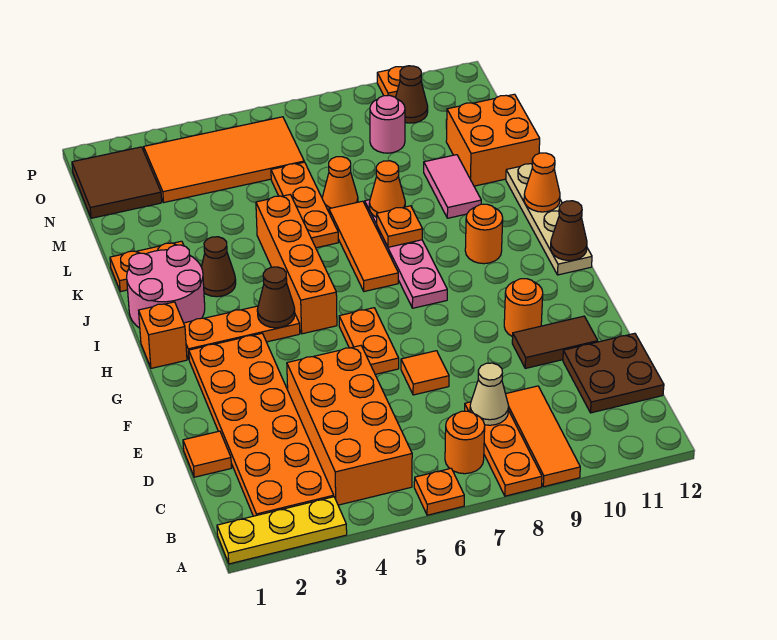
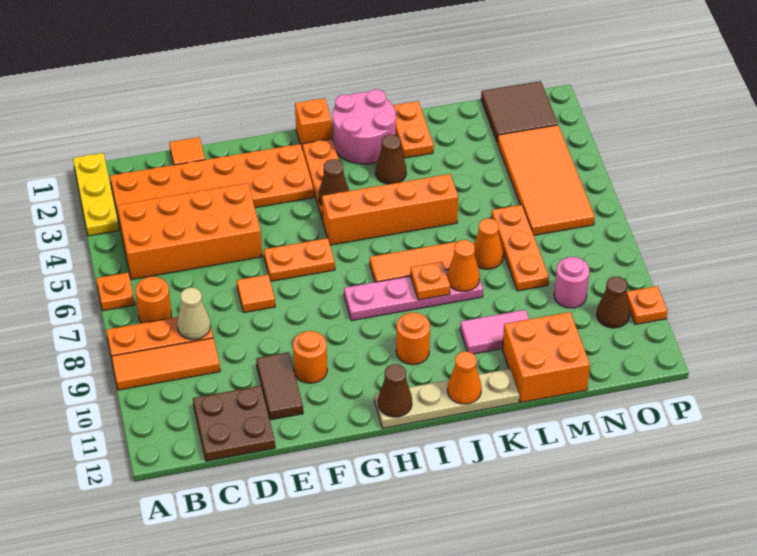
orange 1x3 plate [271,162,338,248] -> orange 1x3 plate turned to [491,205,549,291]

